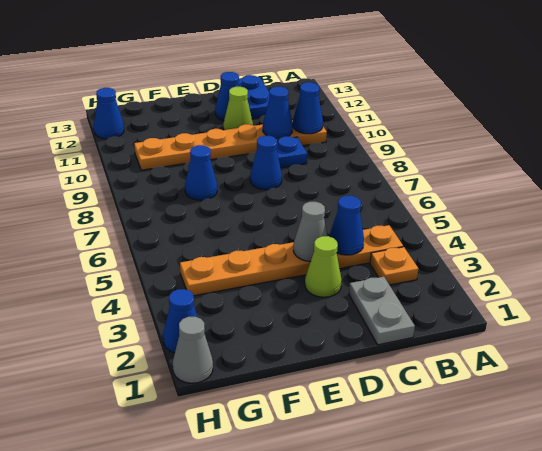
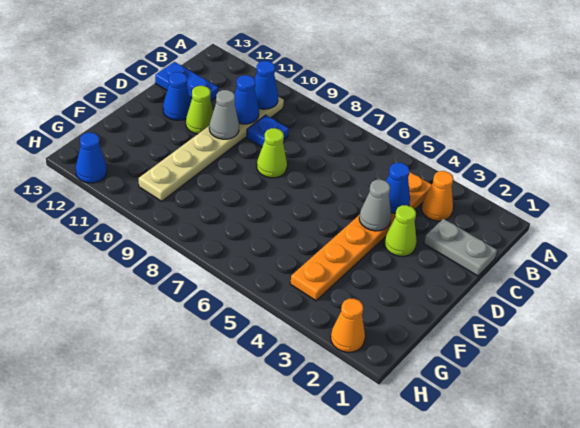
orange 1x1 plate [370,247,419,285] -> orange 1x1 cone [422,171,453,221]
orange 1x6 plate [134,120,327,170] -> tan 1x6 plate [139,97,284,201]
blue 1x1 cone [250,136,282,190] -> lime 1x1 cone [257,128,287,178]
blue 1x1 cone [185,145,217,200] -> none
grey 1x1 cone [173,317,213,383] -> grey 1x1 cone moved to [209,90,239,139]
blue 1x1 cone [163,289,197,353] -> orange 1x1 cone [331,299,365,352]

